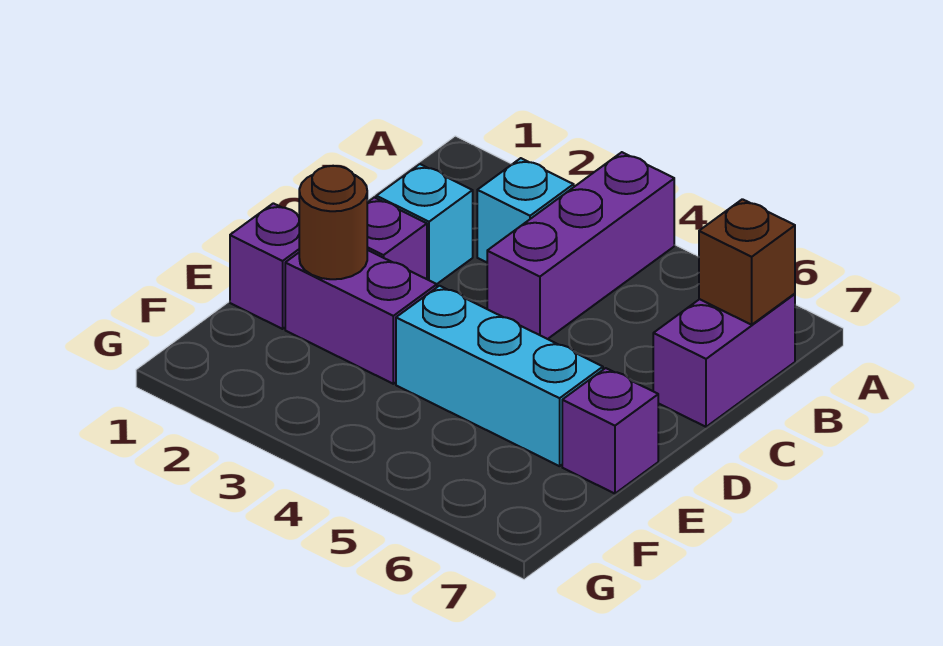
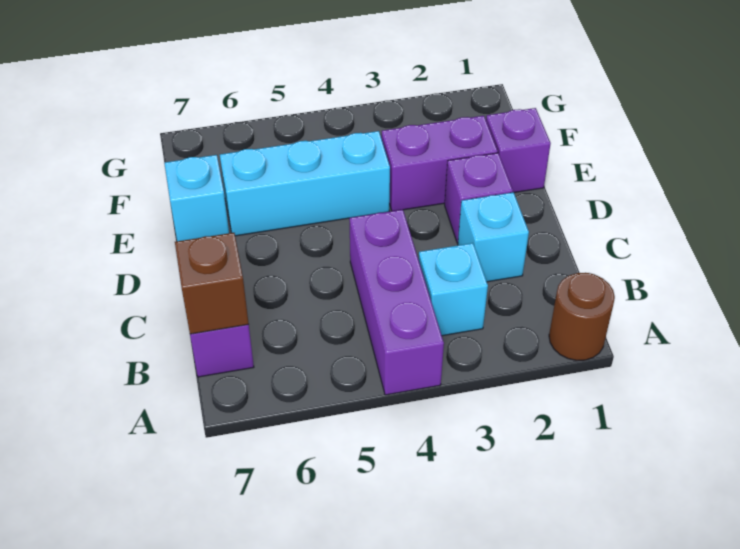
brown 1x1 round brick [299,166,367,279] -> brown 1x1 round brick moved to [549,273,615,360]
purple 1x1 brick [562,368,658,494] -> cyan 1x1 brick [164,155,229,241]

